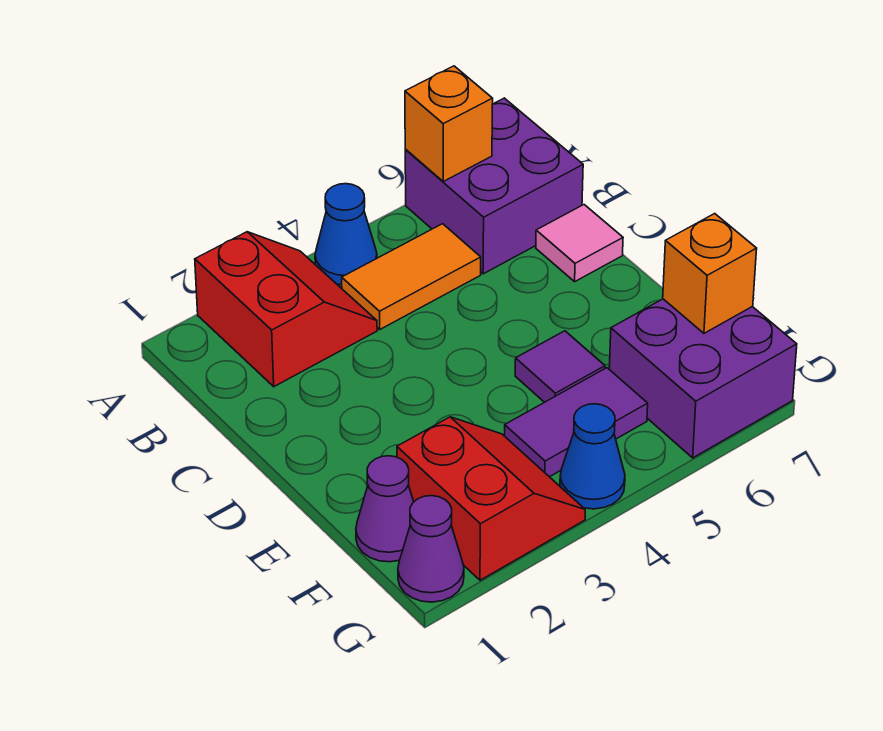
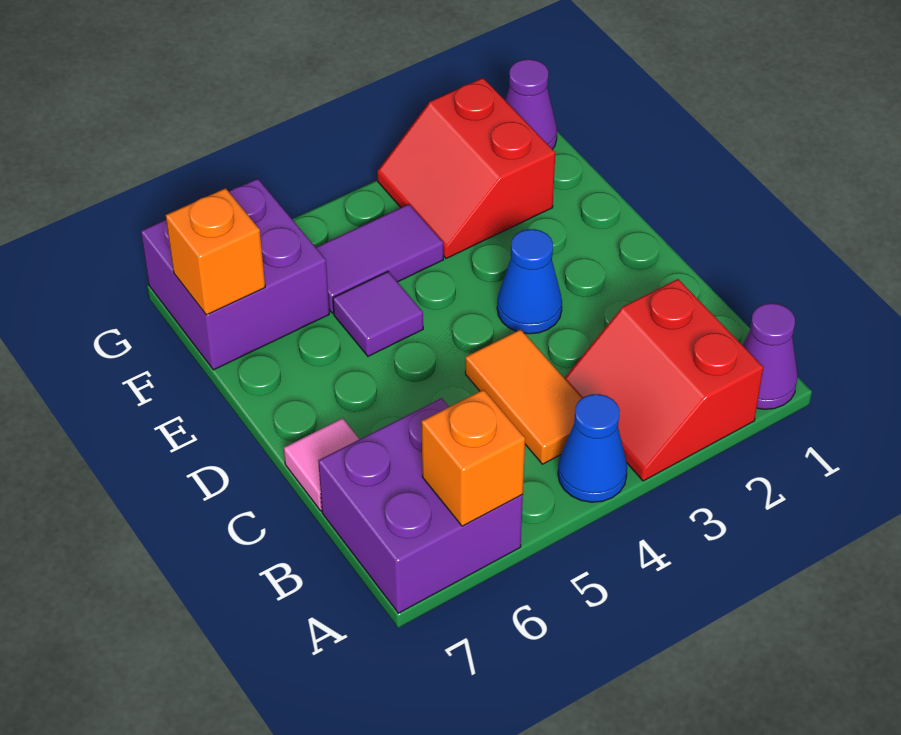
orange 1x2 tile [342,224,481,329] -> orange 1x2 tile turned to [465,329,582,464]
purple 1x1 cone [356,456,414,562] -> purple 1x1 cone moved to [743,303,798,409]
blue 1x1 cone [560,404,625,509] -> blue 1x1 cone moved to [497,229,562,334]

